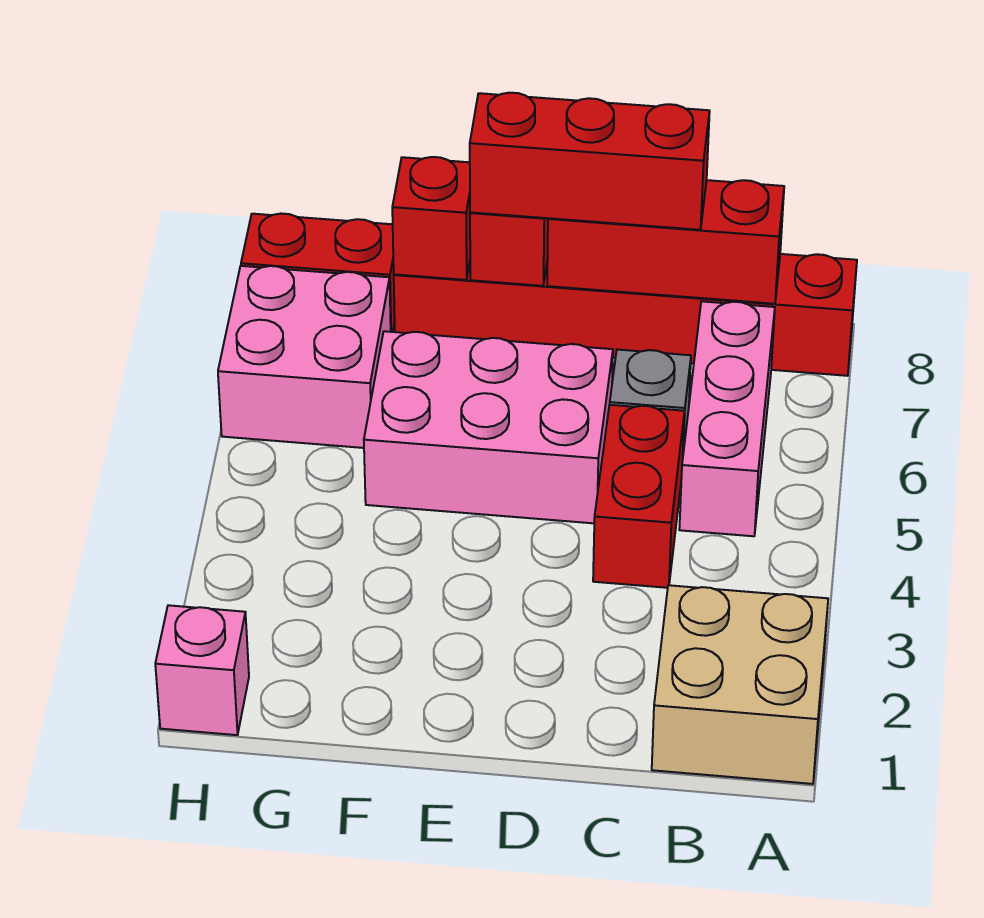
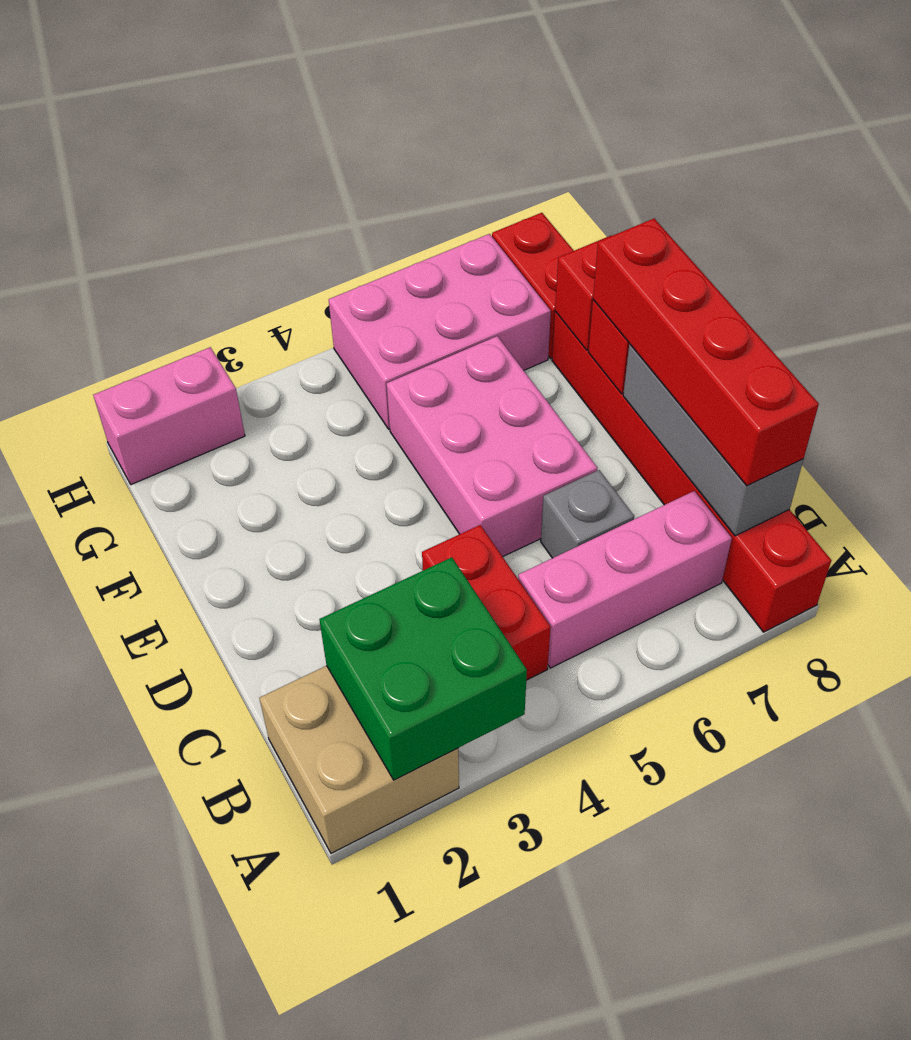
none -> green 2x2 brick [319,557,527,780]
red 1x3 brick [547,180,784,304] -> grey 1x3 brick [623,344,803,536]
red 1x2 brick [593,405,685,588] -> red 1x2 brick turned to [422,525,551,680]
red 1x3 brick [470,93,710,230] -> red 1x4 brick [593,219,819,486]
pink 2x2 brick [218,266,391,448] -> pink 2x3 brick [329,234,551,429]
pink 1x1 brick [155,605,249,735] -> pink 1x2 brick [93,347,245,485]

